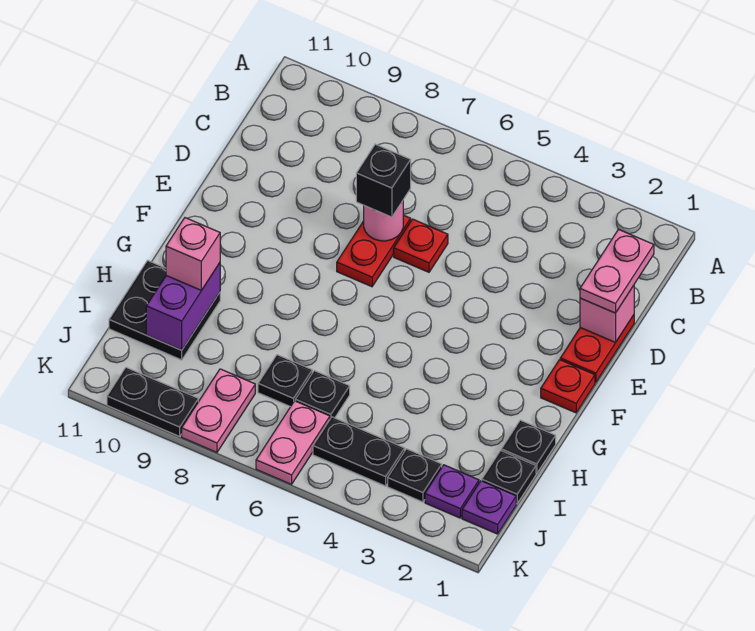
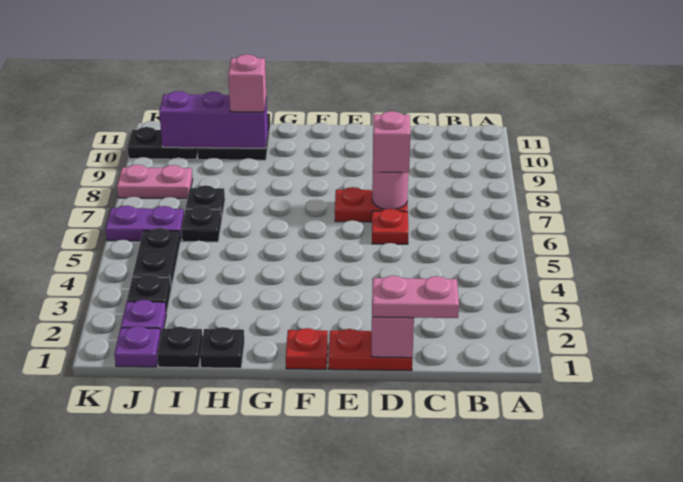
black 1x1 brick [356,144,411,217] -> pink 1x1 brick [373,111,410,173]
purple 1x2 brick [146,263,220,350] -> purple 1x3 brick [159,91,268,148]
pink 1x2 plate [256,401,330,484] -> purple 1x2 plate [105,206,184,241]
black 1x2 plate [107,367,198,436] -> black 1x2 plate turned to [128,127,198,159]

